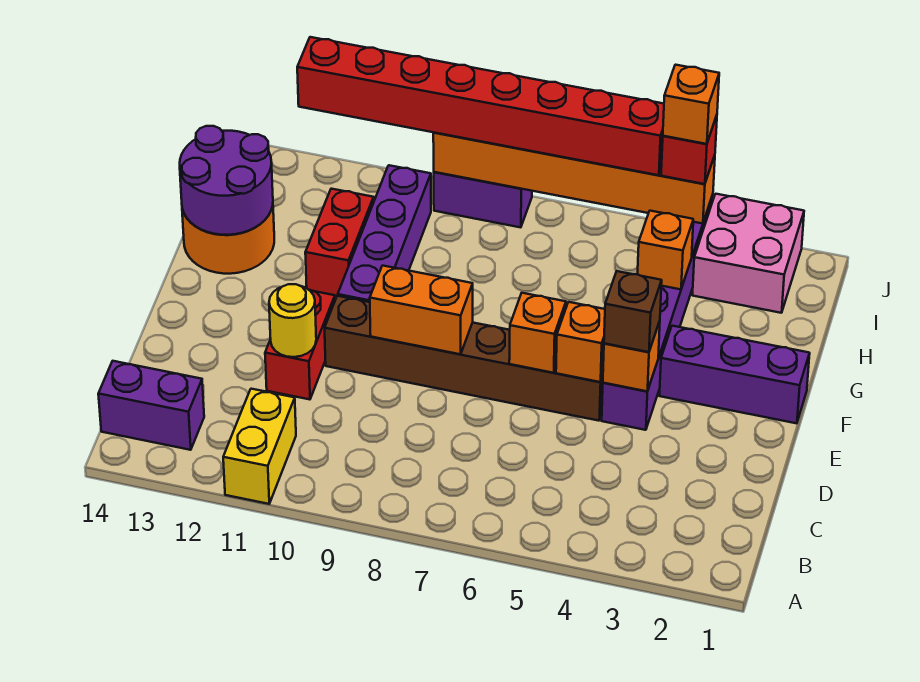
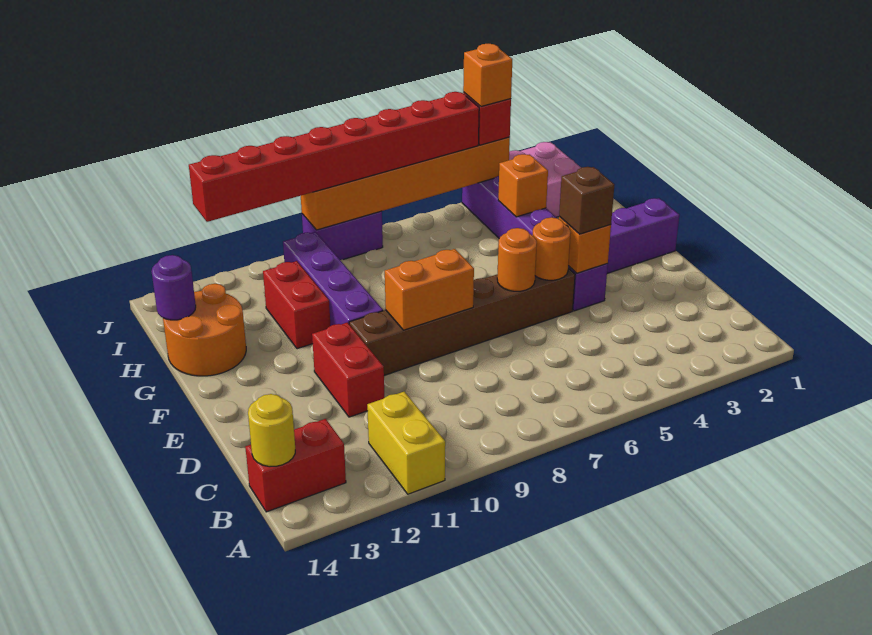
purple 1x2 brick [98,361,204,450] -> red 1x2 brick [245,419,346,512]
yellow 1x1 round brick [269,284,316,357] -> yellow 1x1 round brick moved to [248,394,295,467]
orange 1x1 brick [556,302,605,382] -> orange 1x1 round brick [533,217,571,280]
orange 1x1 brick [509,293,566,373] -> orange 1x1 round brick [497,228,537,291]
purple 2x2 round brick [180,126,273,235] -> purple 1x1 round brick [151,255,196,320]

